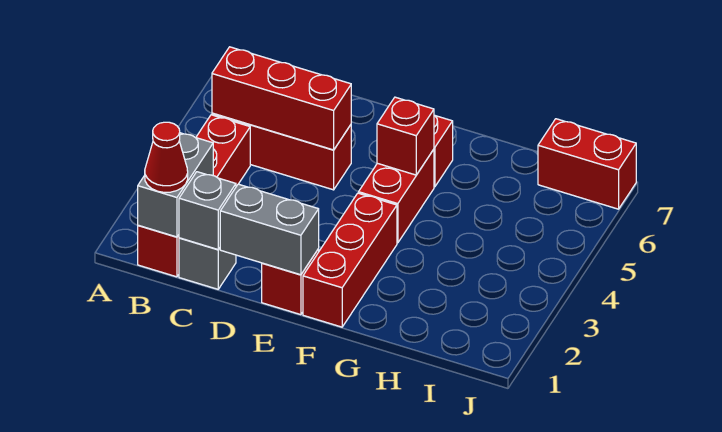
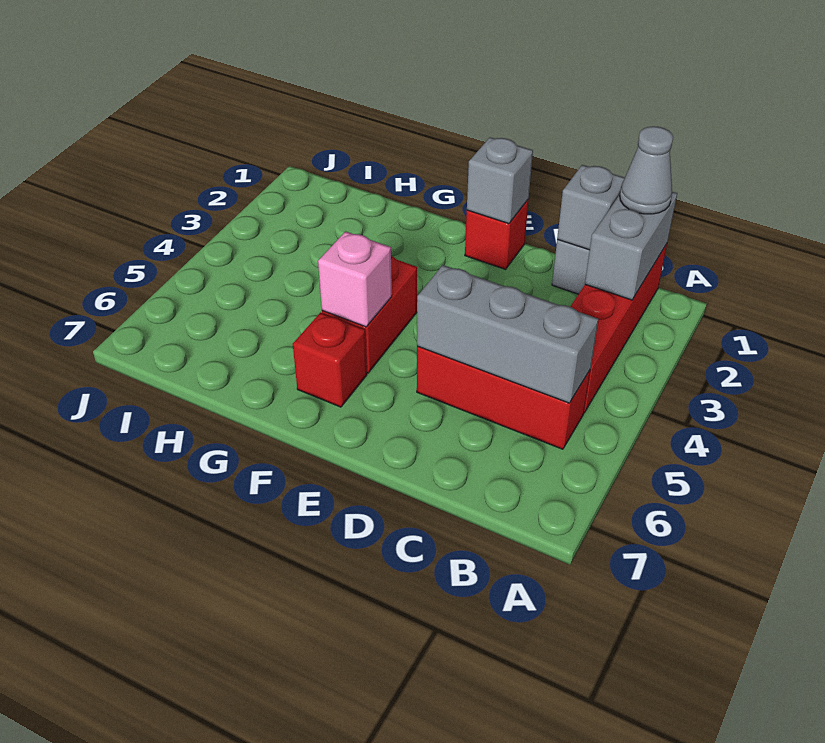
red 1x1 cone [145,122,188,192] -> grey 1x1 cone [620,126,673,214]
red 1x3 brick [212,47,351,150] -> grey 1x3 brick [417,265,598,403]
grey 1x2 brick [220,184,319,275] -> grey 1x1 brick [467,137,533,224]
red 1x3 brick [303,193,397,327] -> none
red 1x1 brick [377,97,434,175] -> pink 1x1 brick [318,231,392,327]
red 1x2 brick [538,119,636,209] -> none

